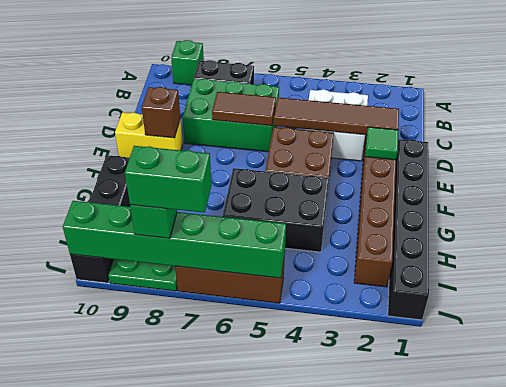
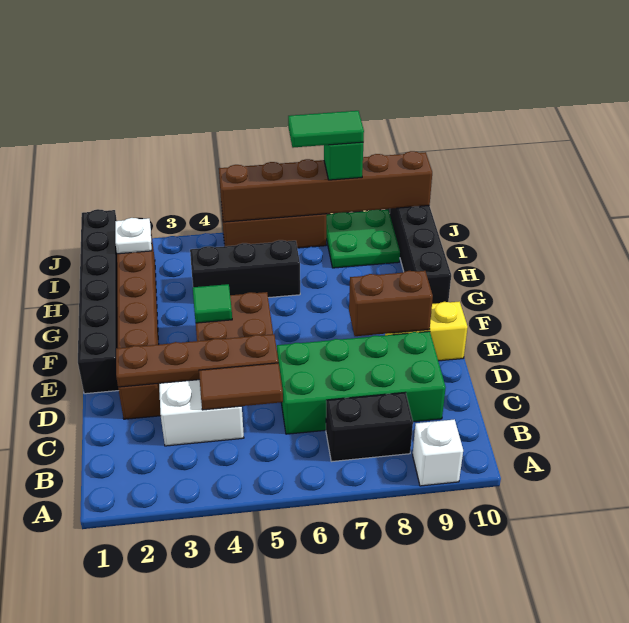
green 1x1 brick [171,40,204,85] -> white 1x1 brick [413,419,463,486]
green 2x3 brick [182,79,279,152] -> green 2x4 brick [277,331,446,434]
brown 1x4 tile [274,97,399,135] -> brown 1x4 plate [116,334,278,387]
brown 1x2 tile [212,92,276,126] -> brown 1x2 tile moved to [199,363,283,410]
green 1x1 tile [365,127,398,160] -> green 1x1 tile moved to [193,284,232,323]
brown 1x1 brick [142,87,180,138] -> brown 1x2 brick [349,271,433,336]
black 2x3 brick [223,168,329,252] -> black 1x3 brick [190,240,300,298]
none -> white 1x1 plate [115,218,152,254]
green 1x6 brick [63,201,286,278] -> brown 1x6 brick [219,151,432,222]
green 1x2 brick [125,146,212,213] -> green 1x2 tile [288,111,364,148]

